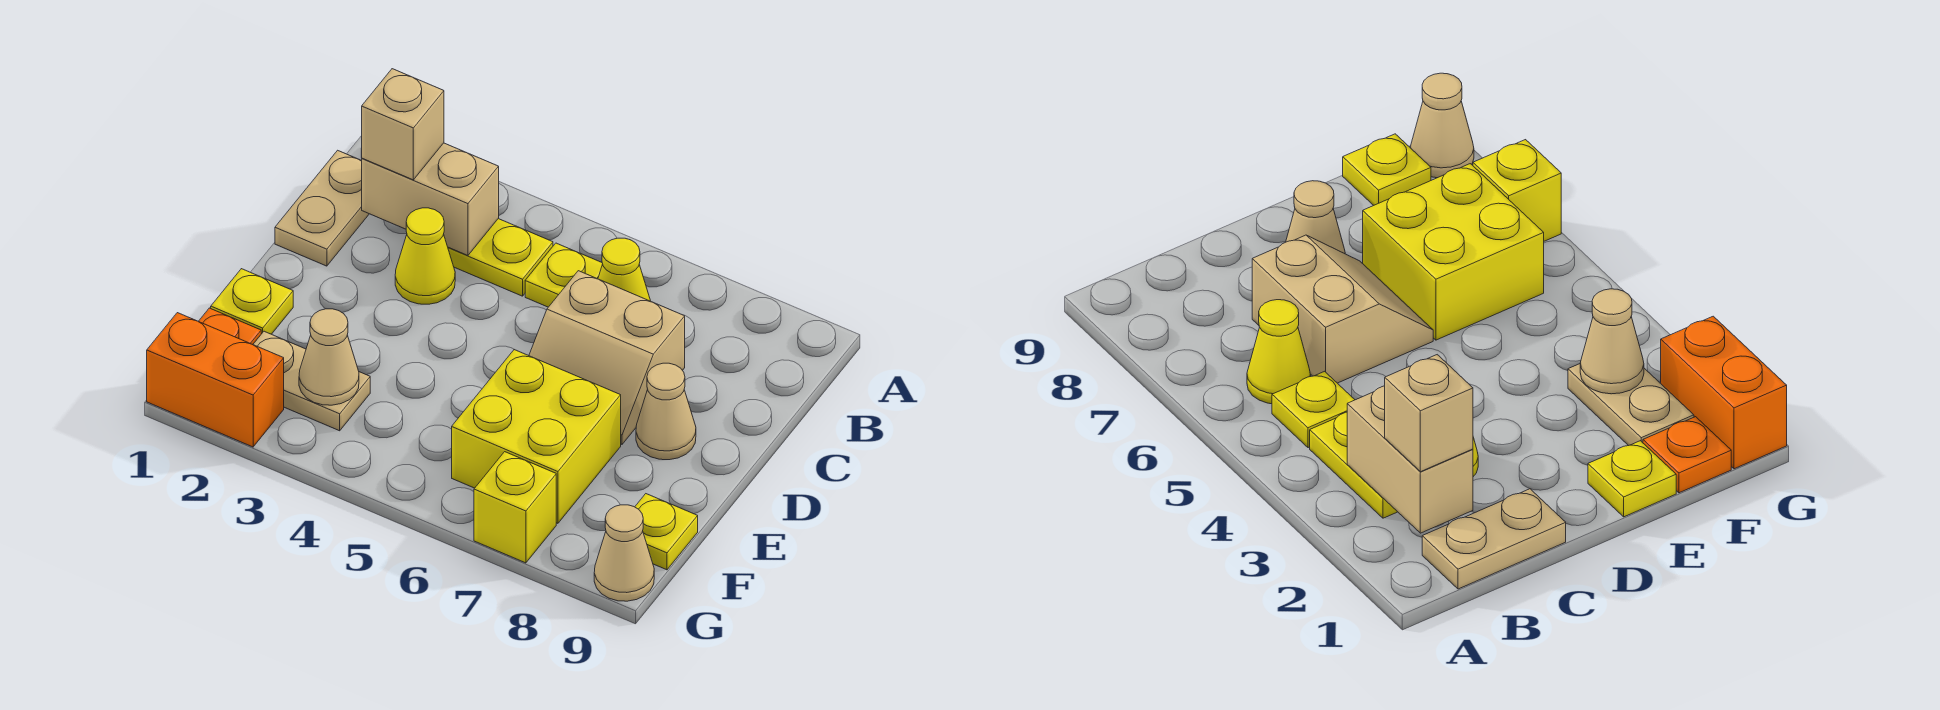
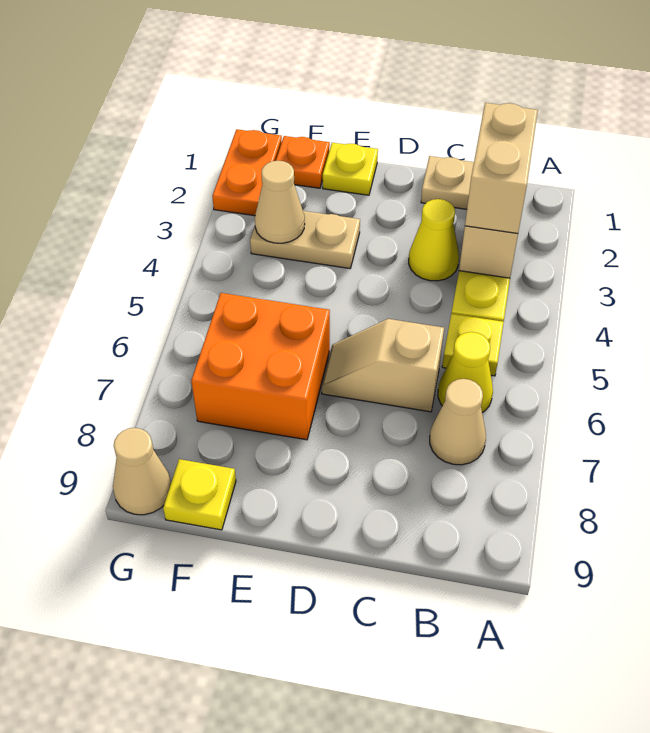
tan 1x1 brick [361,69,444,180] -> tan 1x2 brick [465,103,538,233]
tan 2x2 slope [529,271,685,444] -> tan 1x2 slope [322,319,444,412]
tan 1x1 cone [636,363,696,460] -> tan 1x1 cone moved to [430,379,486,465]
yellow 2x2 brick [452,350,621,523] -> orange 2x2 brick [191,293,330,440]
tan 1x2 plate [253,331,370,431] -> tan 1x2 plate turned to [250,211,360,269]
orange 1x2 brick [147,313,284,447] -> orange 1x2 plate [212,129,282,216]
yellow 1x1 brick [474,452,556,563] -> none

